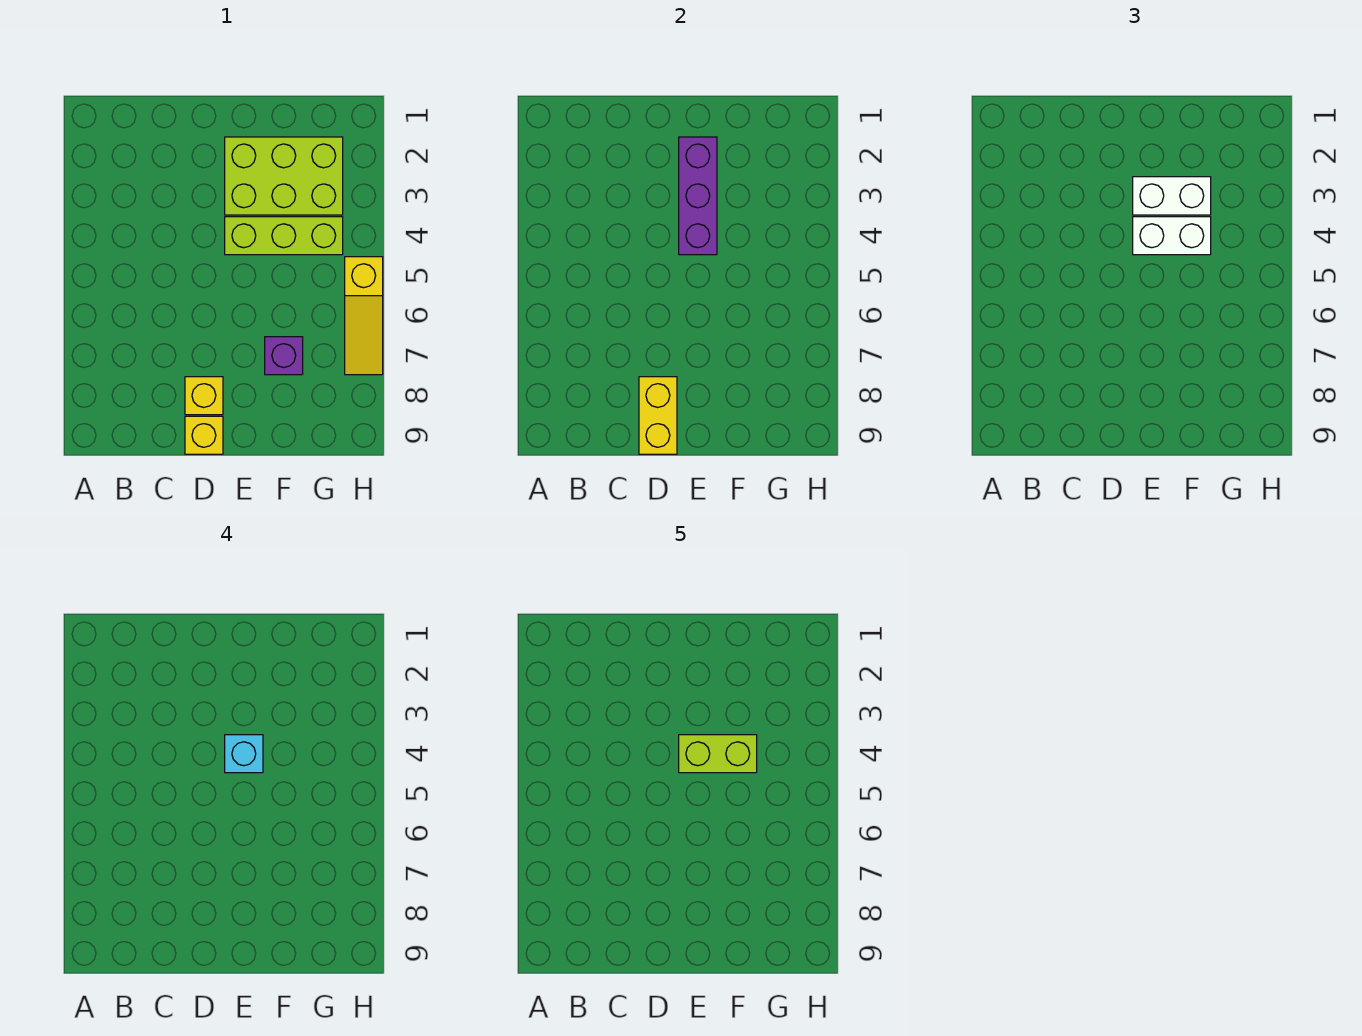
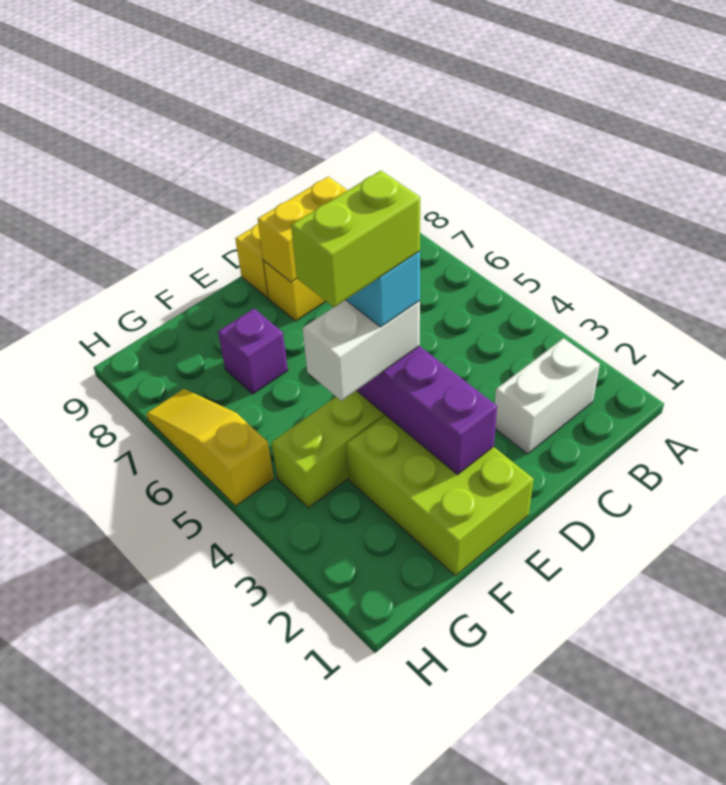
yellow 1x2 brick [639,377,677,454] -> yellow 1x2 brick turned to [258,177,348,282]
lime 2x3 brick [225,137,343,215] -> lime 2x3 brick turned to [346,415,533,576]
white 1x2 brick [1133,177,1211,215] -> white 1x2 brick moved to [495,338,600,454]

